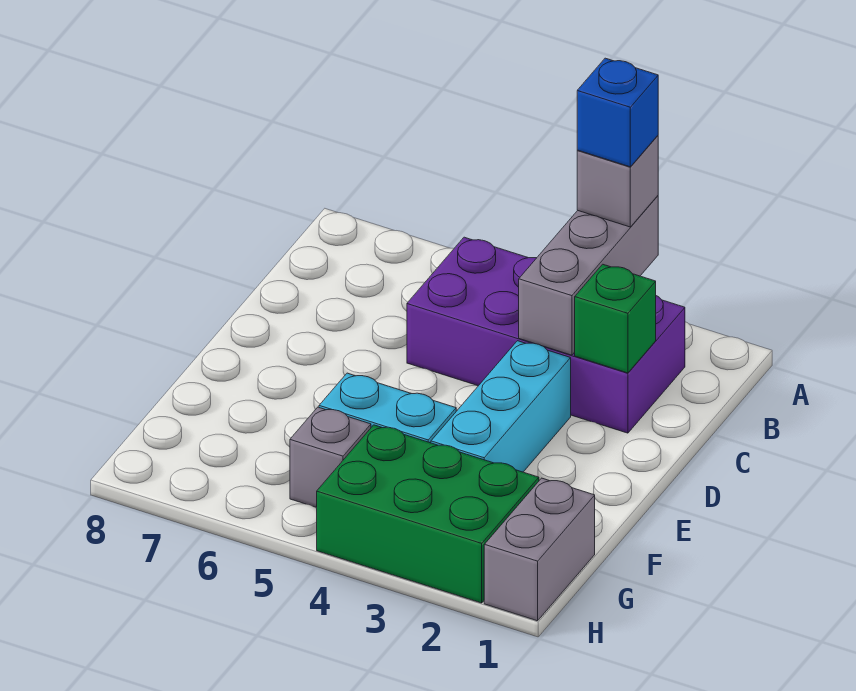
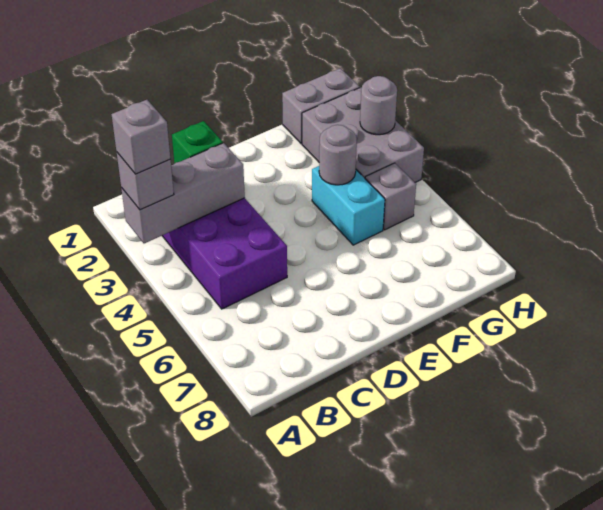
blue 1x1 brick [577,58,658,167] -> grey 1x1 brick [112,100,170,174]
cyan 1x3 brick [431,341,571,472] -> none
none -> grey 1x1 round brick [319,125,357,185]
green 2x3 brick [317,425,539,603] -> grey 2x3 brick [302,87,424,182]
none -> grey 1x1 round brick [360,76,397,135]

